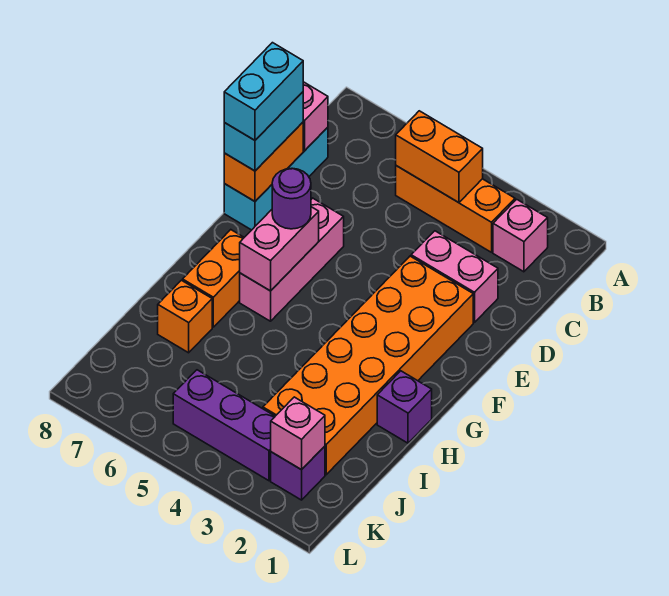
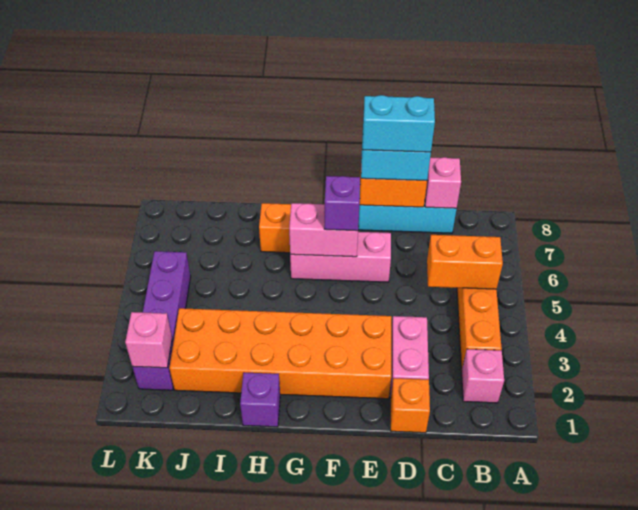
orange 1x2 brick [396,111,483,203] -> orange 1x2 brick turned to [427,235,503,289]
purple 1x1 round brick [272,168,311,229] -> purple 1x1 brick [324,176,360,231]
orange 1x1 brick [158,280,212,353] -> orange 1x1 brick moved to [391,378,430,433]

